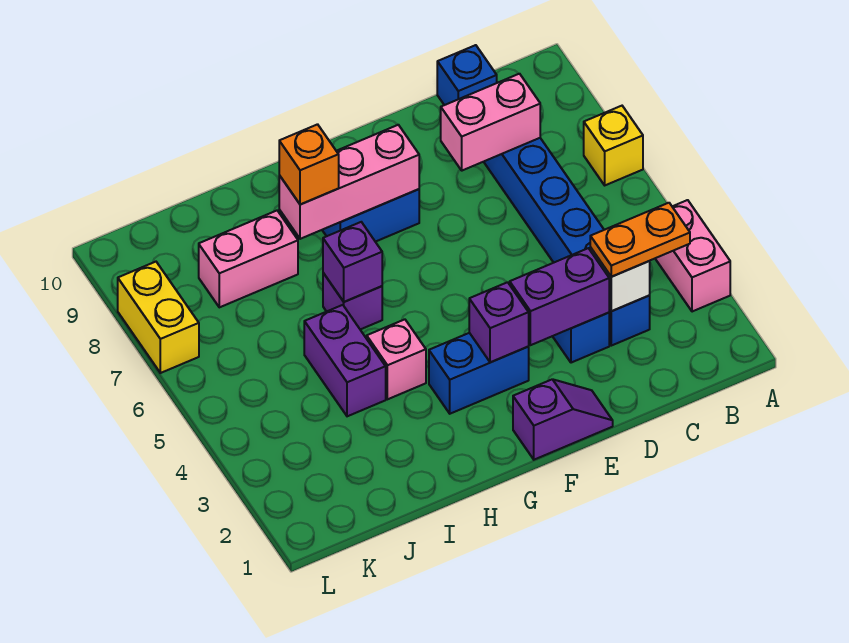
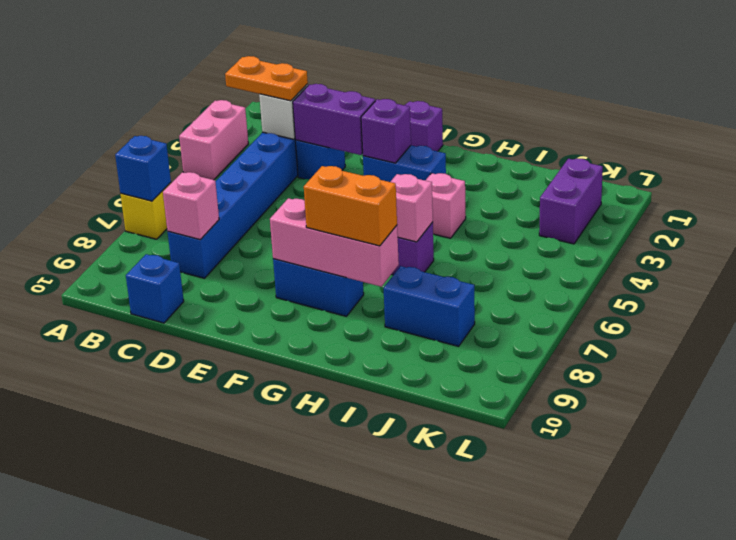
none -> blue 1x1 brick [115,136,171,201]
pink 1x2 brick [441,74,540,171] -> pink 1x1 brick [163,172,219,240]
purple 1x1 brick [323,222,382,302] -> pink 1x1 brick [391,174,433,242]
orange 1x1 brick [279,124,339,205] -> orange 1x2 brick [304,166,397,246]
purple 1x2 brick [304,305,386,416] -> purple 1x2 brick moved to [539,158,603,244]
pink 1x2 brick [199,211,298,307] -> blue 1x2 brick [384,266,475,346]
yellow 1x2 brick [118,262,199,373] -> none

